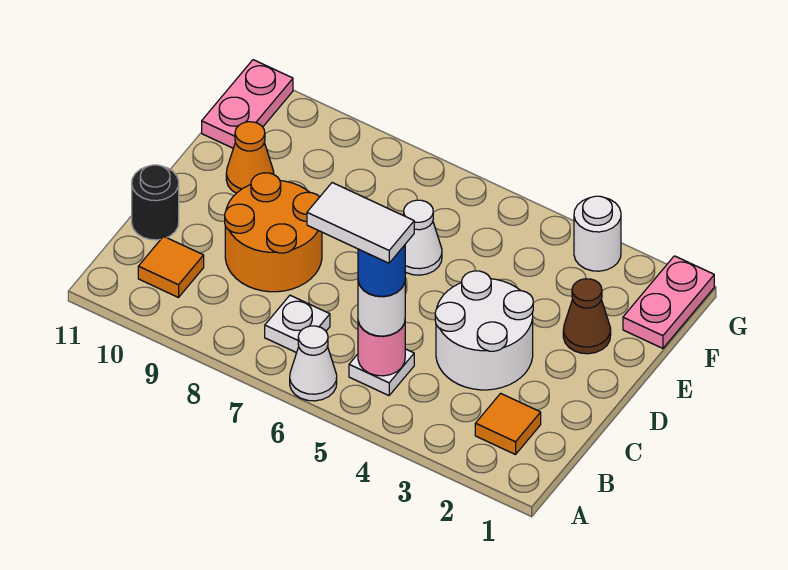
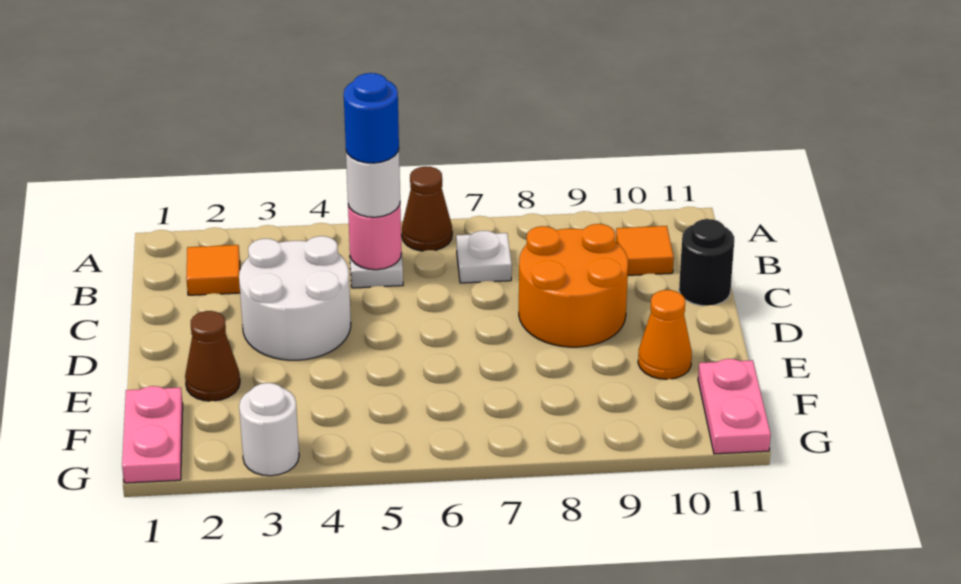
white 1x1 cone [290,326,337,401] -> brown 1x1 cone [402,166,452,251]
white 1x2 tile [307,183,414,263] -> none
white 1x1 cone [404,200,442,275] -> none

